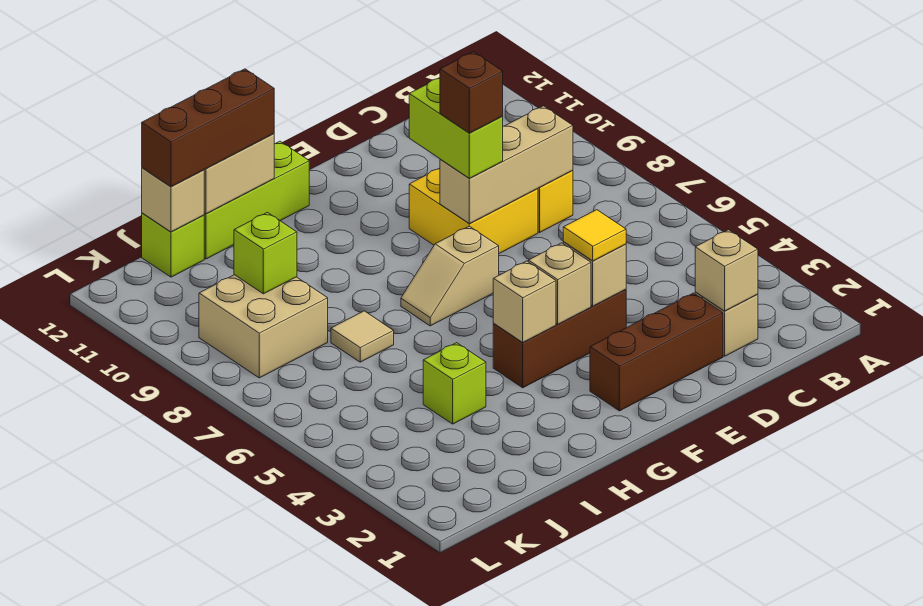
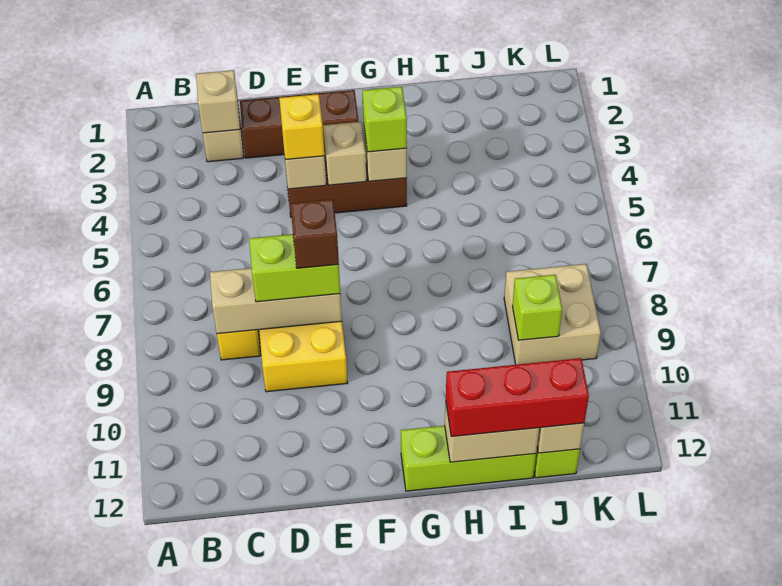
yellow 1x1 tile [563,210,626,261] -> yellow 1x1 brick [279,94,325,160]
lime 1x2 brick [409,78,503,179] -> lime 1x2 brick turned to [249,234,340,302]
tan 1x2 slope [401,226,499,326] -> none
brown 1x3 brick [142,69,274,187] -> red 1x3 brick [446,358,589,437]
lime 1x1 brick [423,343,486,424] -> lime 1x1 brick moved to [363,87,407,152]
tan 1x1 tile [331,311,394,362] -> none

